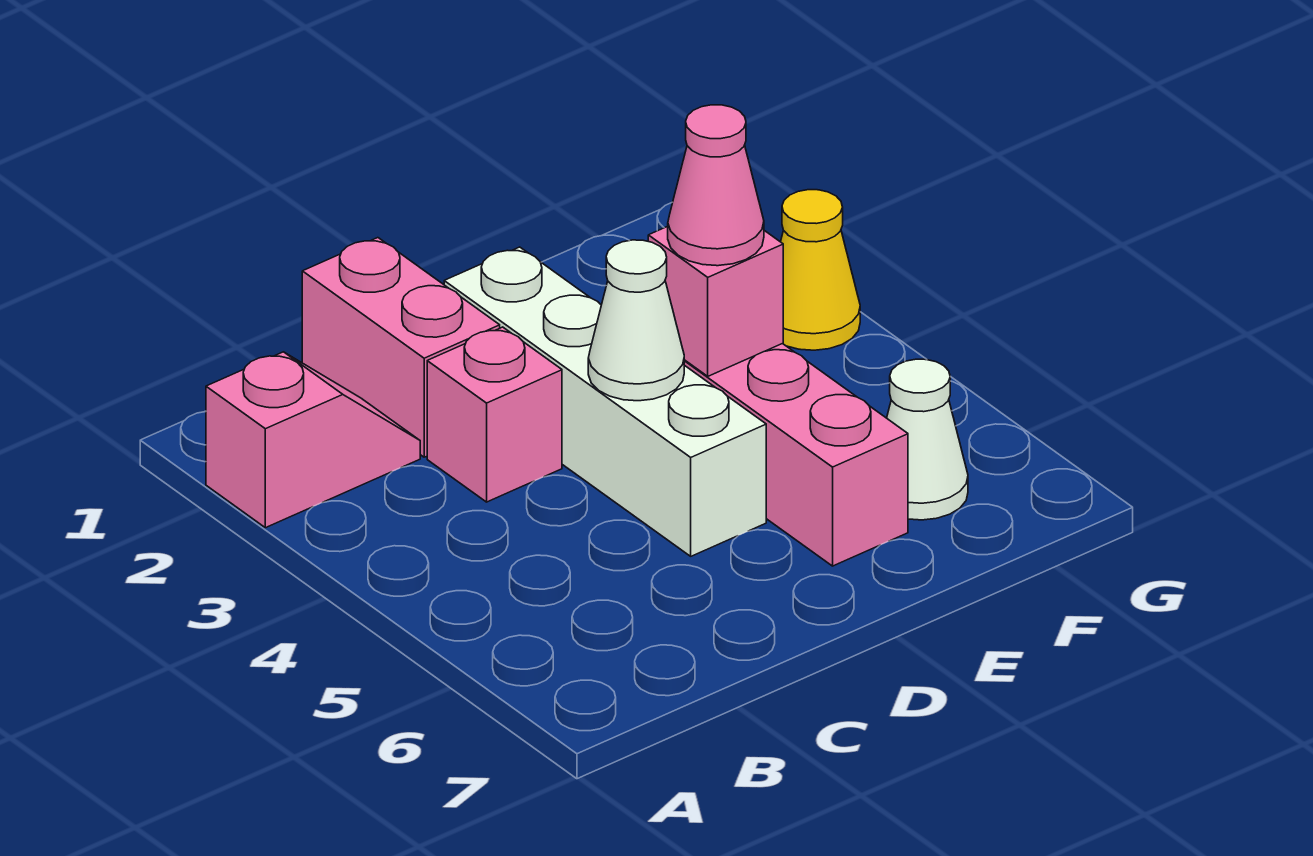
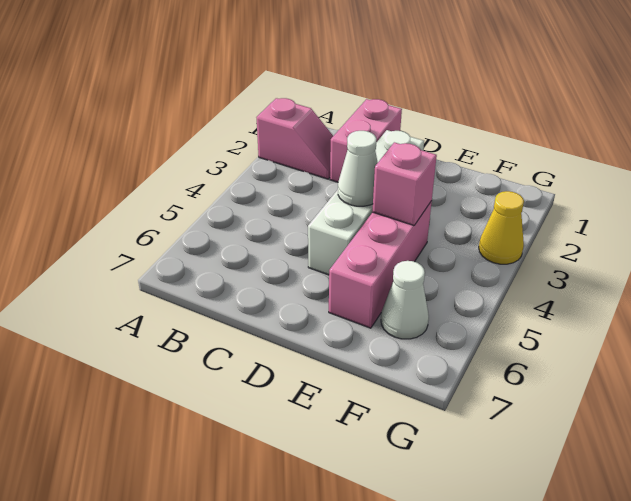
pink 1x1 brick [427,327,562,502] -> none
pink 1x1 cone [668,105,764,266] -> none

